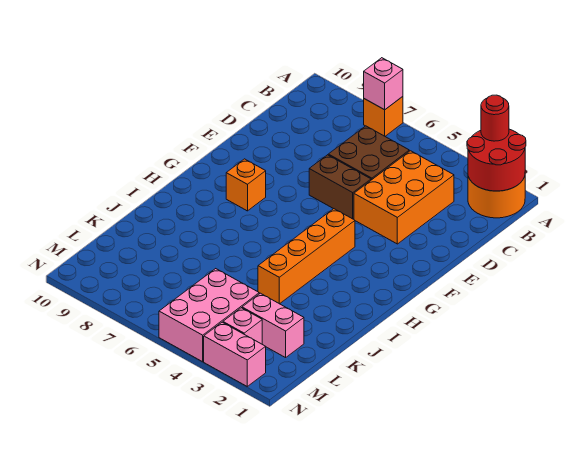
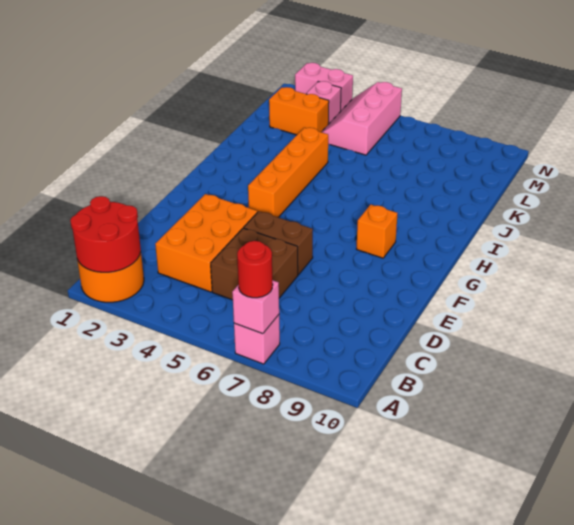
red 1x1 round brick [481,95,509,141] -> red 1x1 round brick moved to [237,241,273,298]
orange 1x1 brick [364,97,403,136] -> pink 1x1 brick [234,315,280,364]
pink 1x2 brick [242,293,304,358] -> orange 1x2 brick [269,87,329,135]
pink 2x3 brick [159,269,259,362] -> pink 2x3 slope [322,82,402,155]

